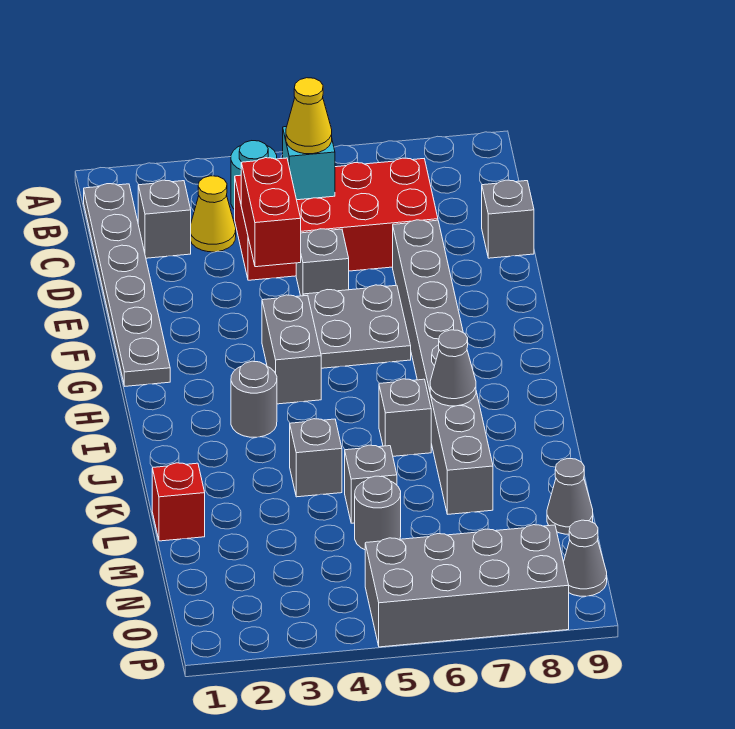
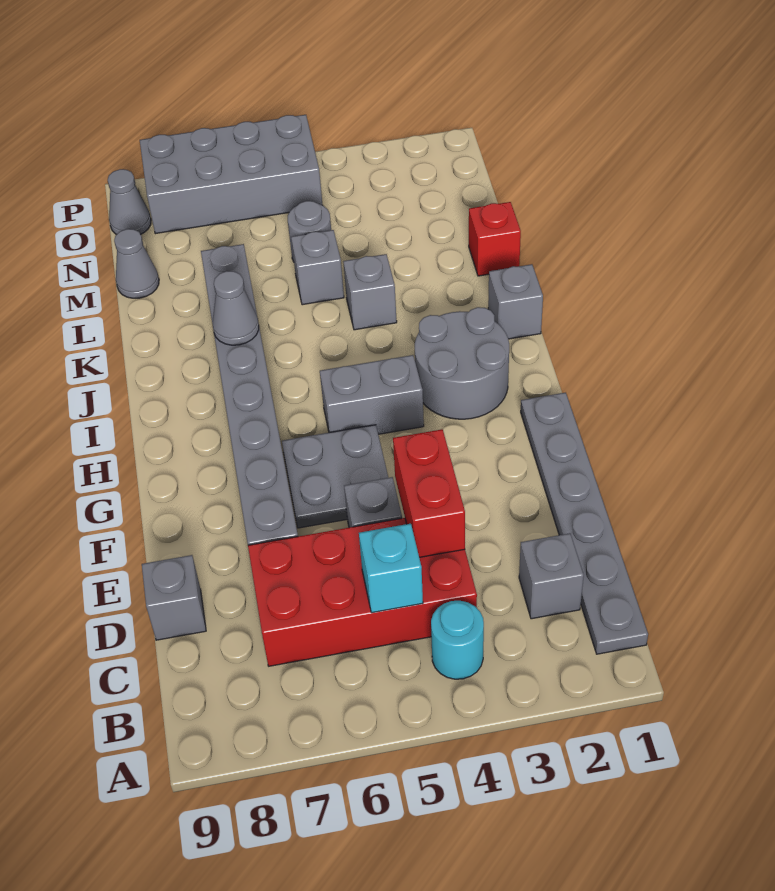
yellow 1x1 cone [191,176,236,252] -> none
yellow 1x1 cone [286,78,332,154] -> none
grey 1x2 brick [262,295,321,404] -> grey 1x2 brick turned to [320,355,424,434]
grey 1x1 round brick [231,361,277,437] -> grey 2x2 round brick [415,307,509,419]
grey 1x1 brick [379,379,431,456] -> grey 1x1 brick moved to [488,264,543,339]

